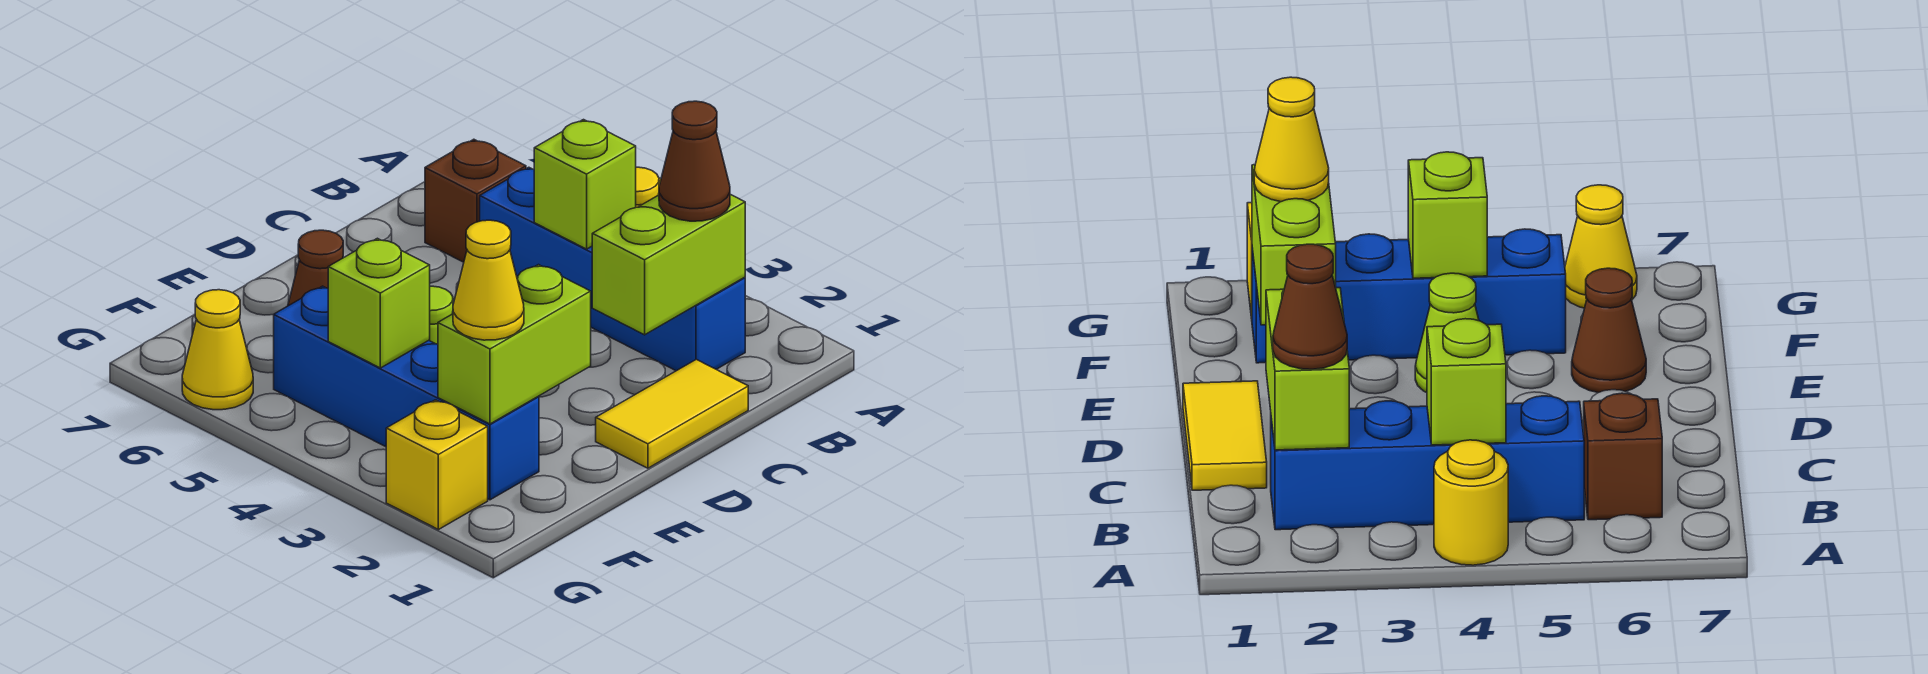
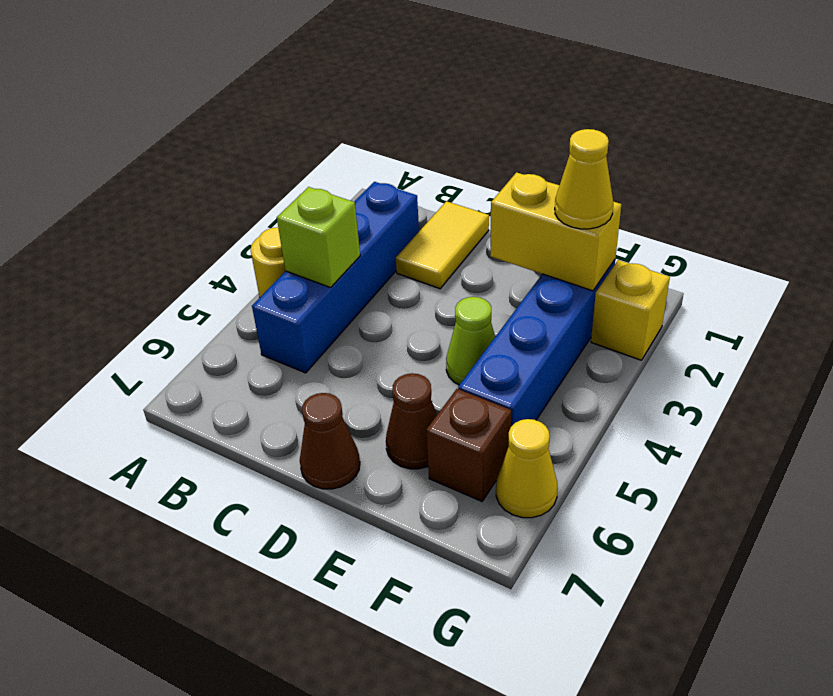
lime 1x2 brick [592,194,745,335] -> none
brown 1x1 cone [659,101,730,221] -> brown 1x1 cone moved to [300,393,360,489]
brown 1x1 brick [425,139,526,262] -> brown 1x1 brick moved to [426,389,512,501]
yellow 1x2 tile [596,359,748,468] -> yellow 1x2 tile turned to [396,201,489,289]
lime 1x2 brick [438,265,591,424] -> yellow 1x2 brick [490,172,621,291]
lime 1x1 brick [328,238,430,368] -> none

